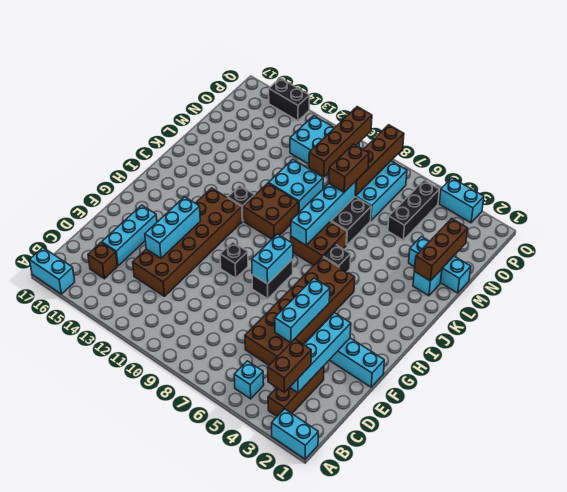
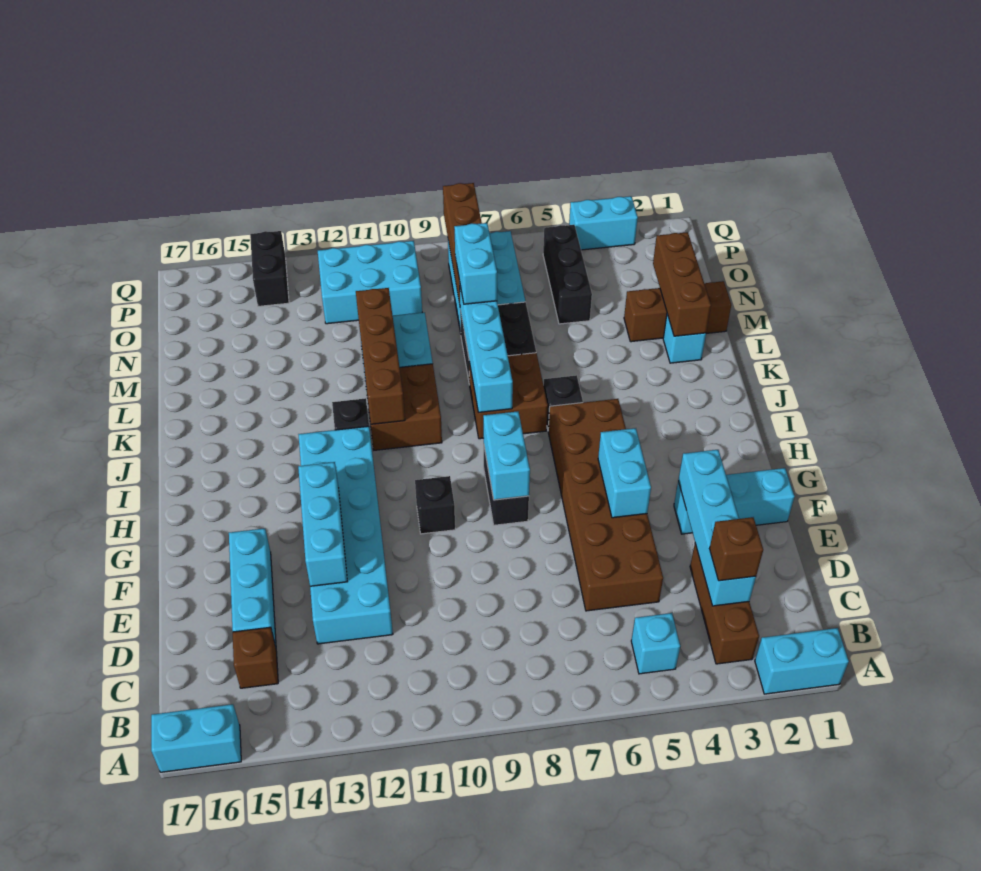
brown 1x2 brick [268,339,311,392] -> brown 1x1 brick [709,517,763,581]
brown 2x6 brick [133,188,242,296] -> cyan 2x6 brick [298,426,393,644]
cyan 1x3 brick [275,278,330,342] -> cyan 1x2 brick [598,428,651,518]
cyan 1x3 brick [409,237,471,293] -> brown 1x3 brick [624,281,731,342]
brown 1x2 brick [329,144,369,192] -> cyan 1x2 brick [454,223,497,304]
brown 1x4 brick [309,107,372,177] -> brown 1x4 brick moved to [356,288,405,424]
black 1x2 brick [269,78,310,121] -> black 1x2 brick turned to [250,231,289,306]

